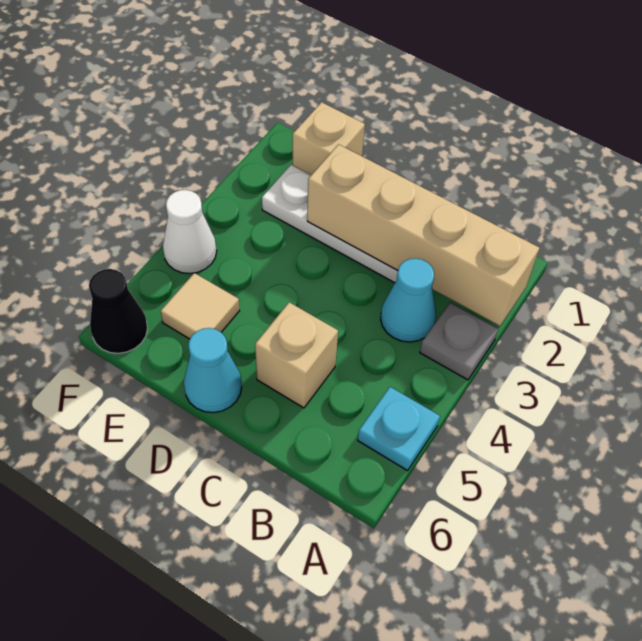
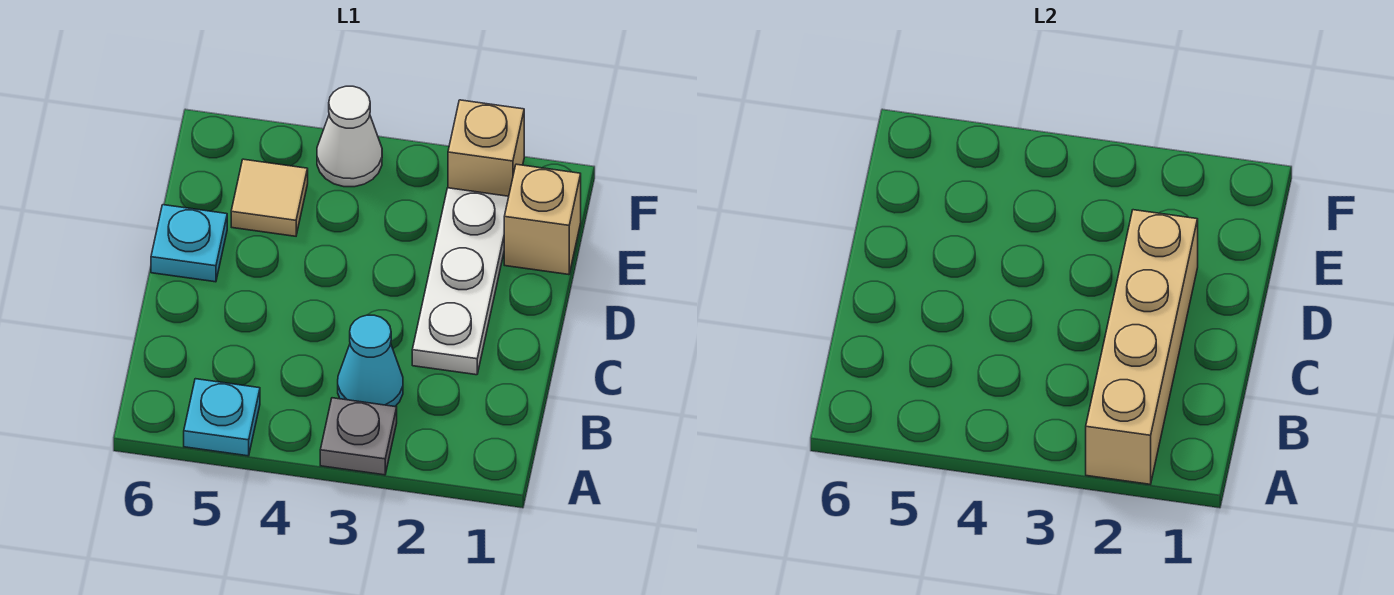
tan 1x1 brick [255,302,338,408] -> tan 1x1 brick moved to [448,100,524,196]
cyan 1x1 cone [184,328,242,413] -> cyan 1x1 plate [151,205,227,282]
black 1x1 cone [89,269,148,353] -> none

